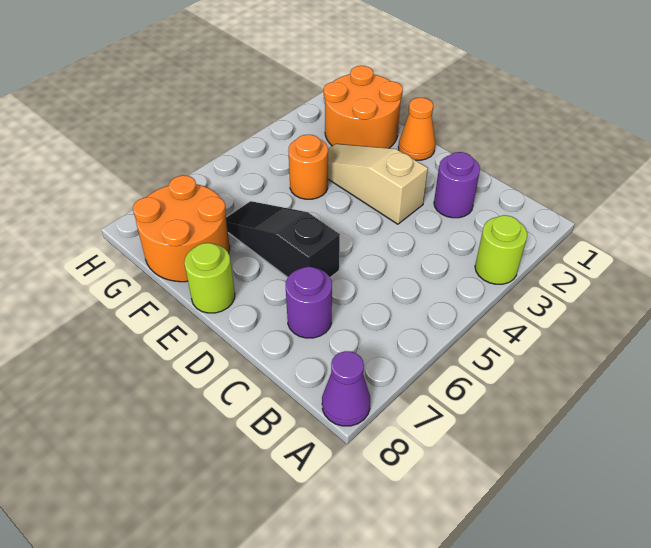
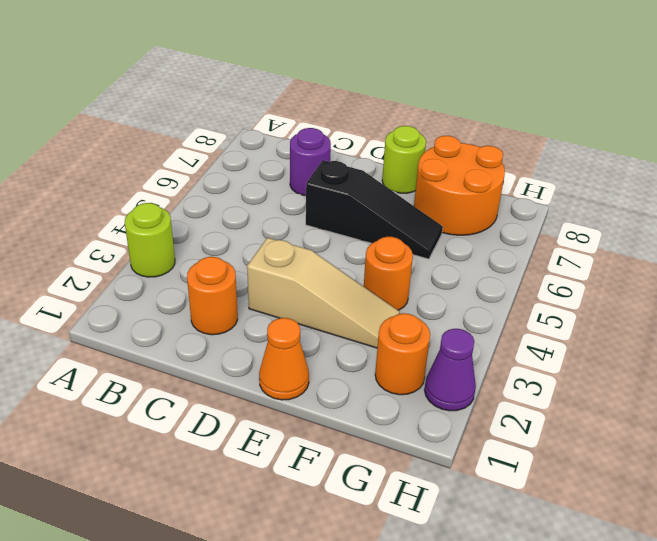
purple 1x1 cone [322,351,370,426] -> purple 1x1 cone moved to [425,329,476,411]
purple 1x1 round brick [434,152,480,218] -> orange 1x1 round brick [187,257,238,335]
orange 2x2 round brick [324,66,403,148] -> orange 1x1 round brick [375,313,430,395]

